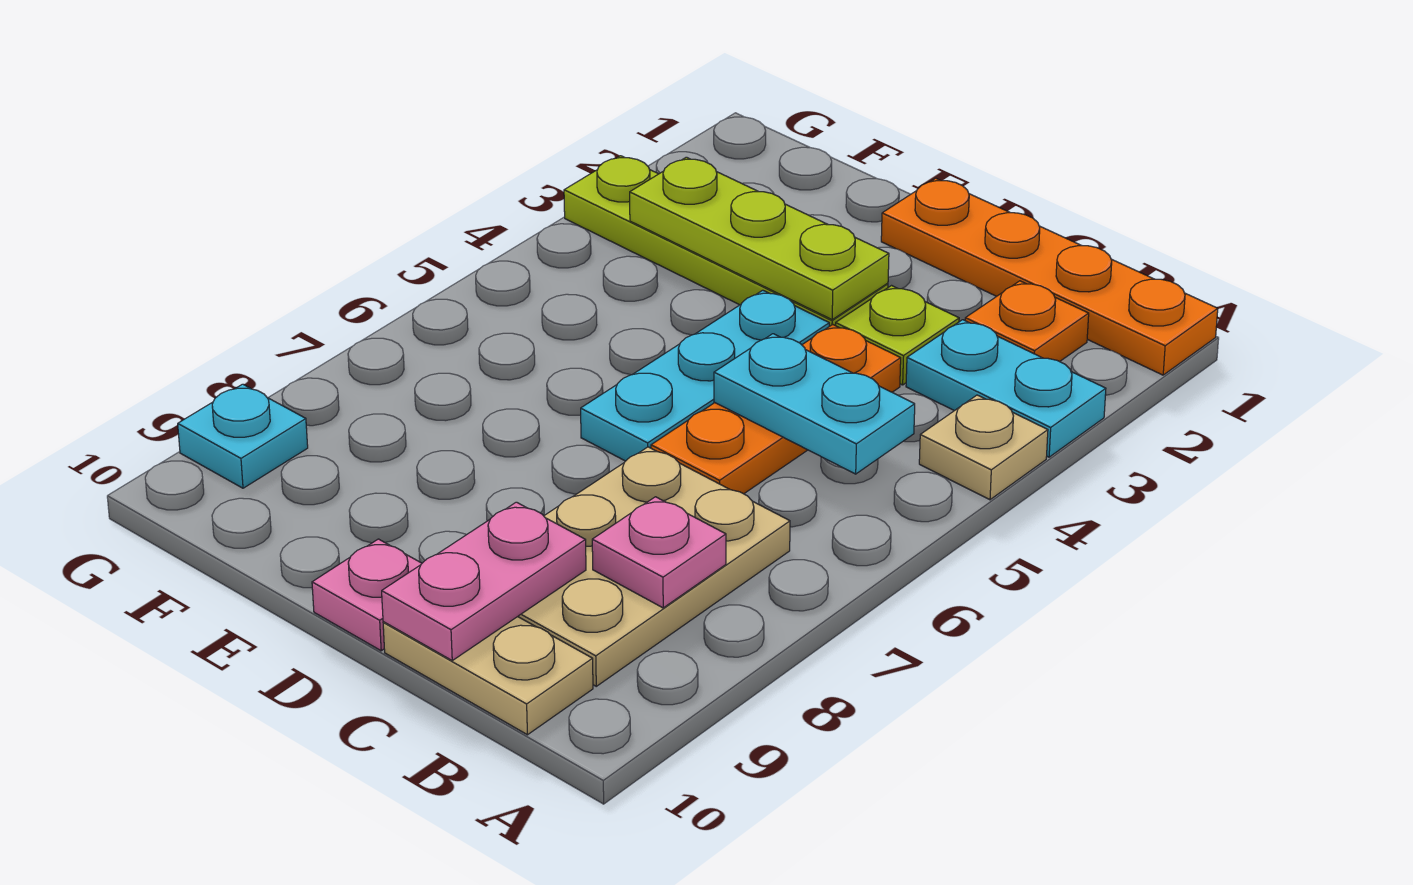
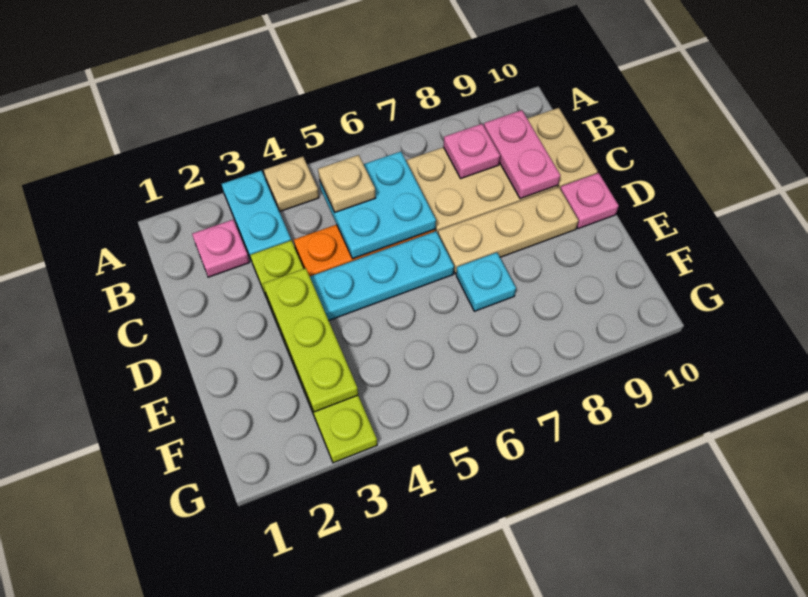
orange 1x4 plate [881,178,1218,375] -> none
orange 1x1 plate [965,281,1089,362] -> pink 1x1 plate [192,220,249,277]
cyan 1x2 plate [714,334,915,474] -> cyan 2x2 plate [319,152,436,259]
none -> tan 1x1 plate [318,155,375,212]
pink 1x2 plate [382,502,586,660] -> pink 1x2 plate turned to [484,110,560,199]
none -> tan 1x3 plate [438,187,578,274]
cyan 1x1 plate [178,384,308,488] -> cyan 1x1 plate moved to [456,252,516,311]

